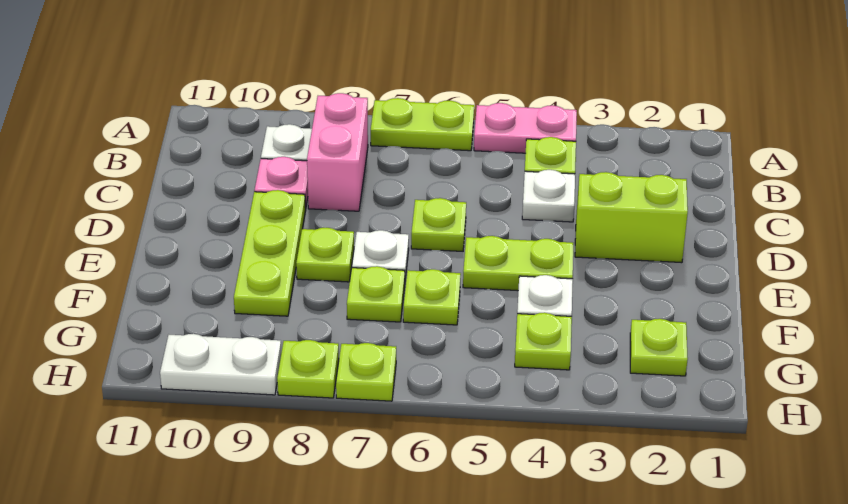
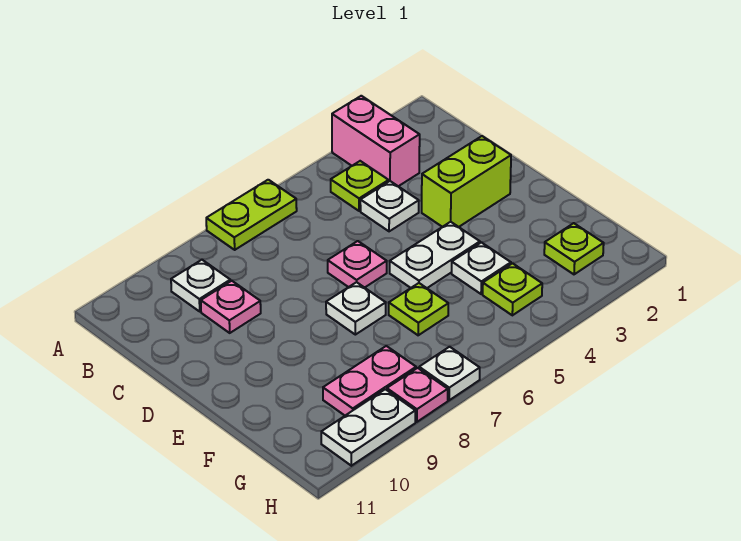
pink 1x2 plate [474,103,577,153] -> pink 1x2 plate moved to [323,346,416,415]
pink 1x2 brick [307,93,368,211] -> pink 1x2 brick moved to [332,96,420,186]
lime 1x1 plate [411,198,466,251] -> pink 1x1 plate [328,241,387,288]
lime 1x3 plate [234,190,306,316] -> none
lime 1x2 plate [463,236,573,291] -> white 1x2 plate [390,222,480,288]
lime 1x1 plate [296,228,354,282] -> none
lime 1x1 plate [347,266,405,322] -> none
lime 1x1 plate [336,343,396,401] -> white 1x1 plate [419,347,480,400]
lime 1x1 plate [277,340,339,398] -> pink 1x1 plate [387,368,448,422]

